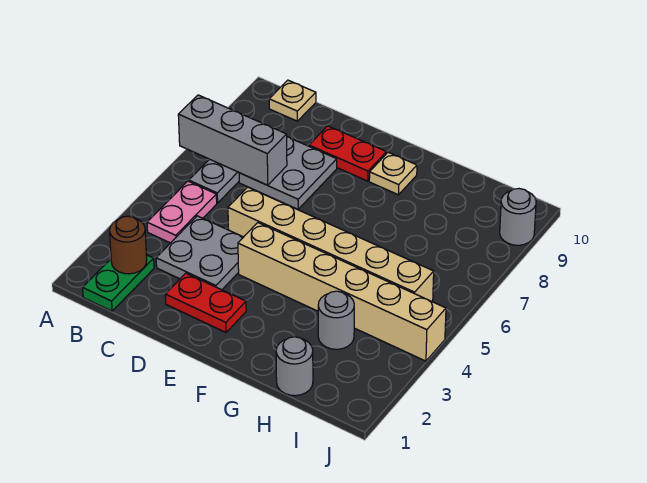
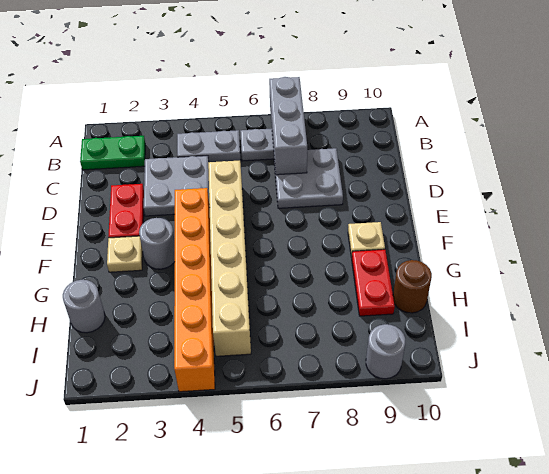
brown 1x1 round brick [110,216,147,274] -> brown 1x1 round brick moved to [393,260,432,313]
pink 1x2 plate [147,181,217,243] -> grey 1x2 plate [177,130,241,162]
tan 1x1 plate [269,80,316,121] -> tan 1x1 plate moved to [107,236,143,272]
red 1x2 plate [309,126,387,181] -> red 1x2 plate moved to [352,249,395,316]
tan 1x6 brick [238,223,446,361] -> orange 1x6 brick [174,188,215,392]
grey 1x1 round brick [318,291,354,349] -> grey 1x1 round brick moved to [139,218,175,269]

